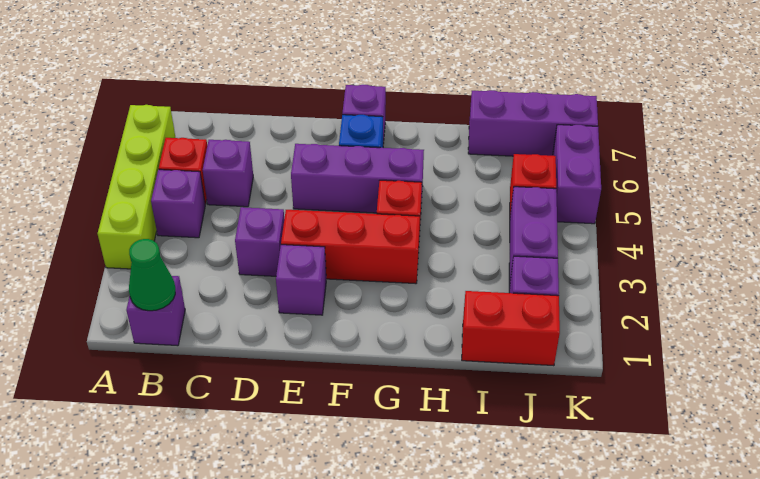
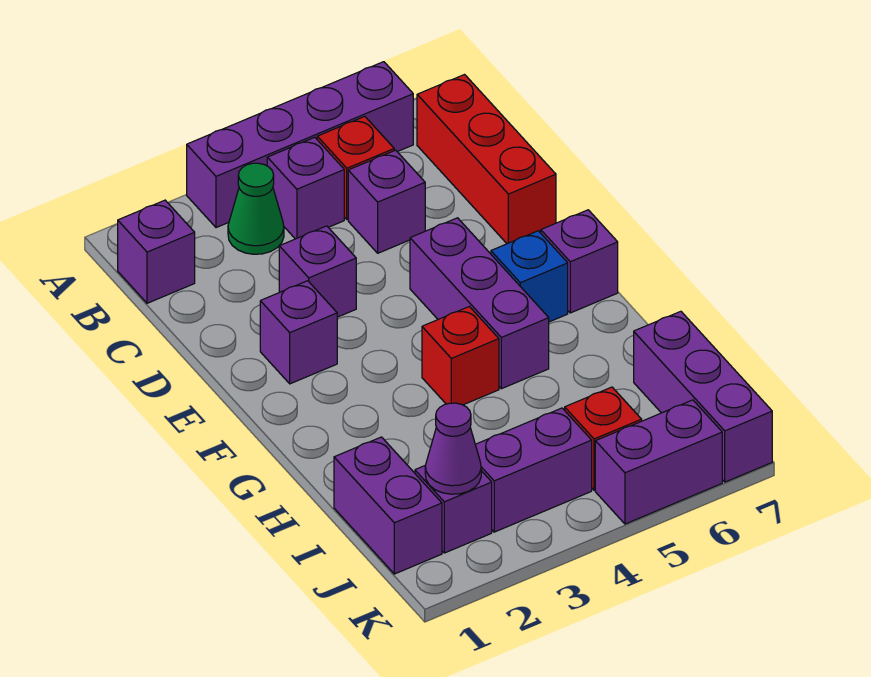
lime 1x4 brick [98,105,176,269] -> purple 1x4 brick [187,62,413,228]
green 1x1 cone [129,239,175,311] -> green 1x1 cone moved to [228,163,284,254]
red 1x3 brick [281,210,420,284] -> red 1x3 brick moved to [417,75,556,244]
red 1x2 brick [462,291,560,366] -> purple 1x2 brick [334,437,442,574]
none -> purple 1x1 cone [425,403,481,494]

